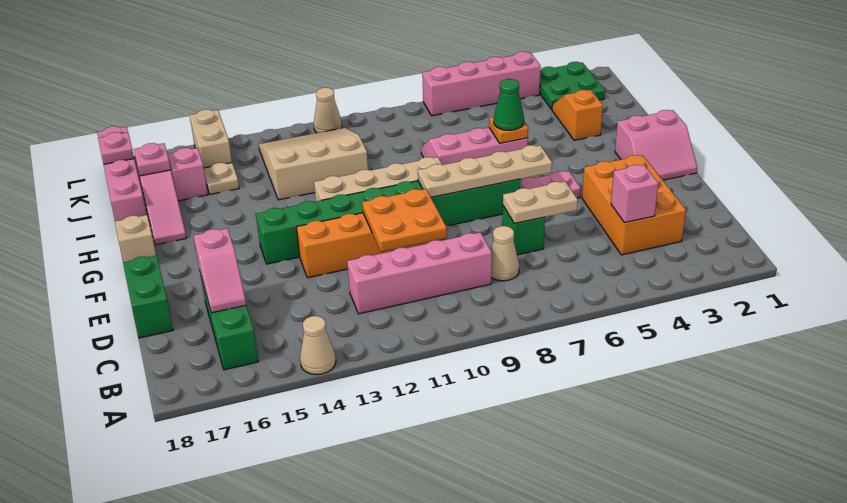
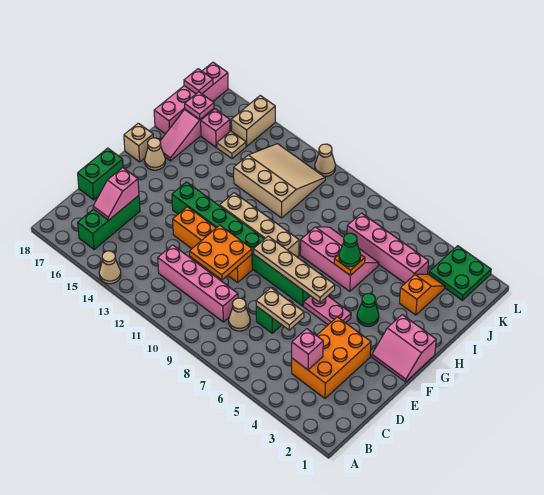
none -> green 1x1 cone [357,294,379,326]
none -> tan 1x1 cone [145,138,165,170]
pink 1x4 brick [422,52,541,116] -> pink 1x4 brick moved to [347,213,429,283]

